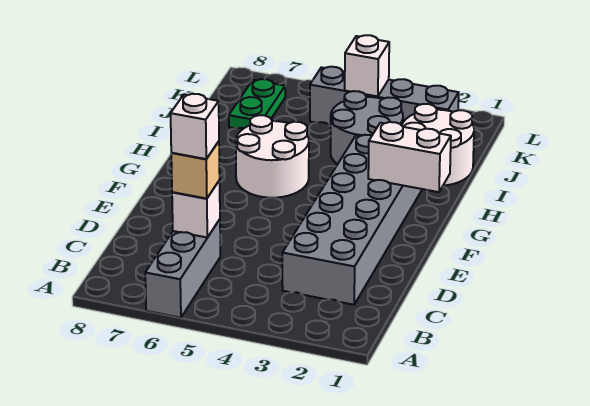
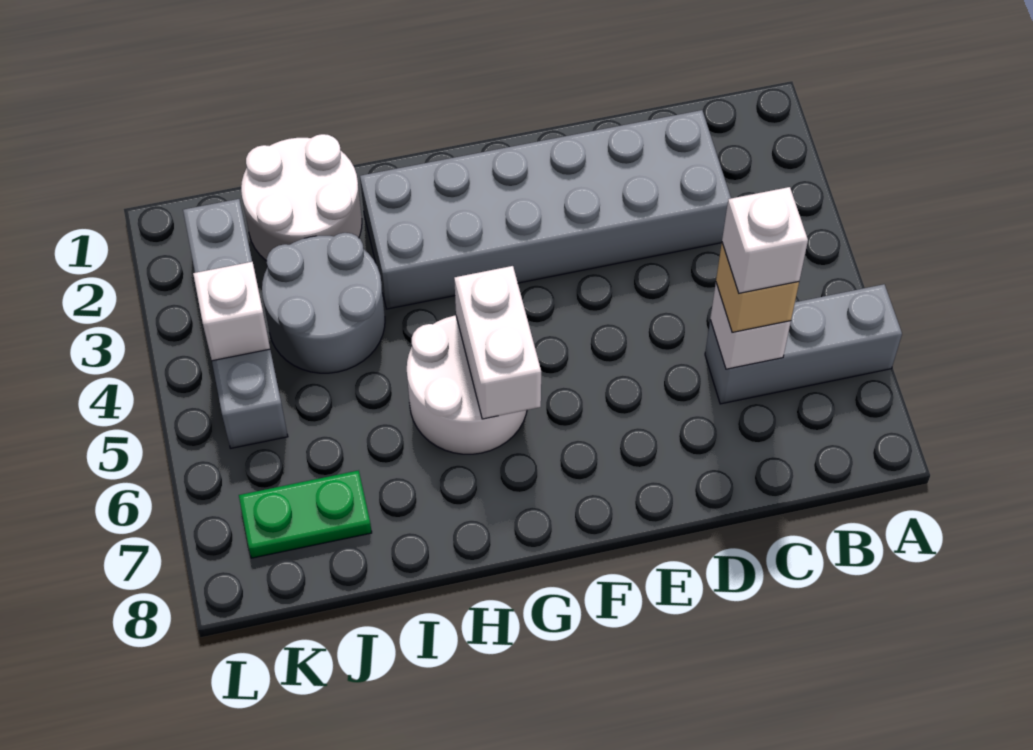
white 1x2 brick [368,122,451,192] -> white 1x2 brick moved to [454,266,541,419]

